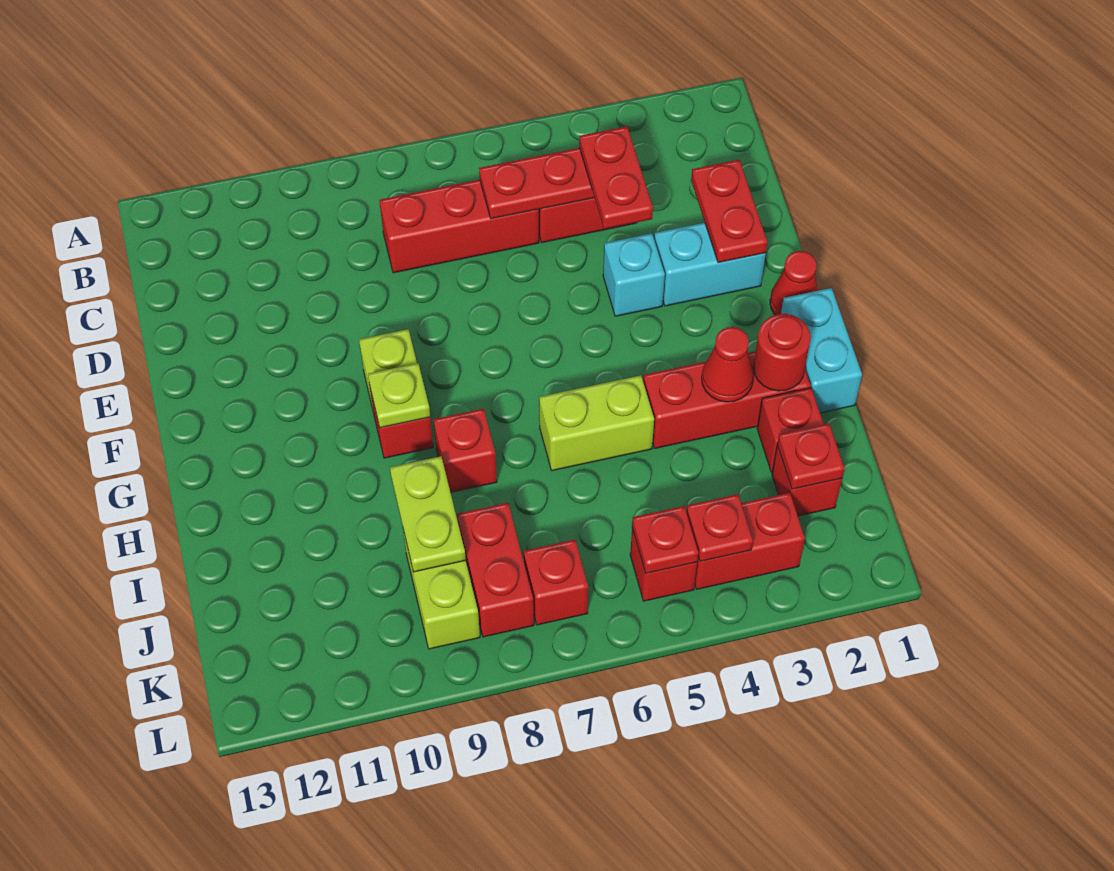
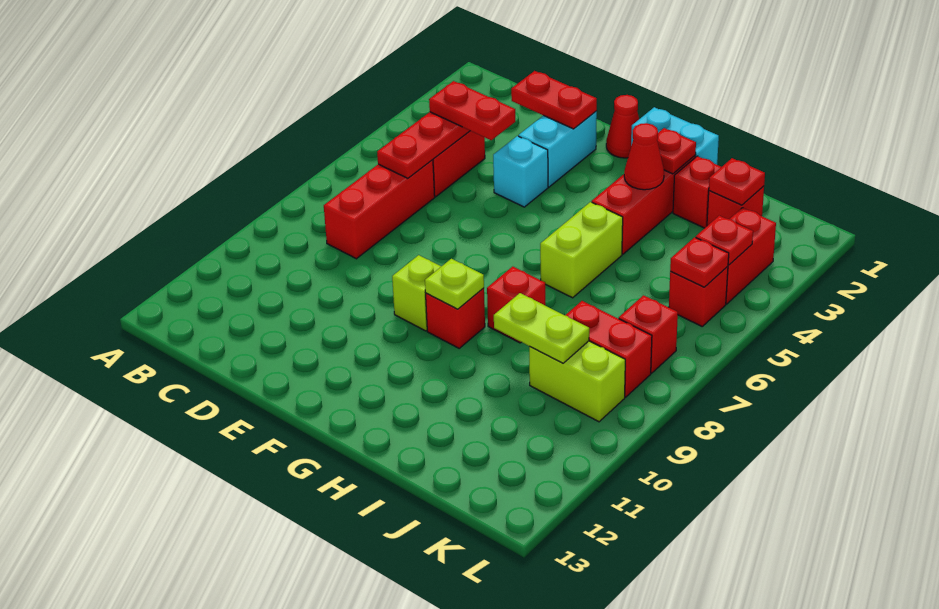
red 1x1 round brick [753,314,811,391] -> red 1x1 plate [657,128,696,174]

